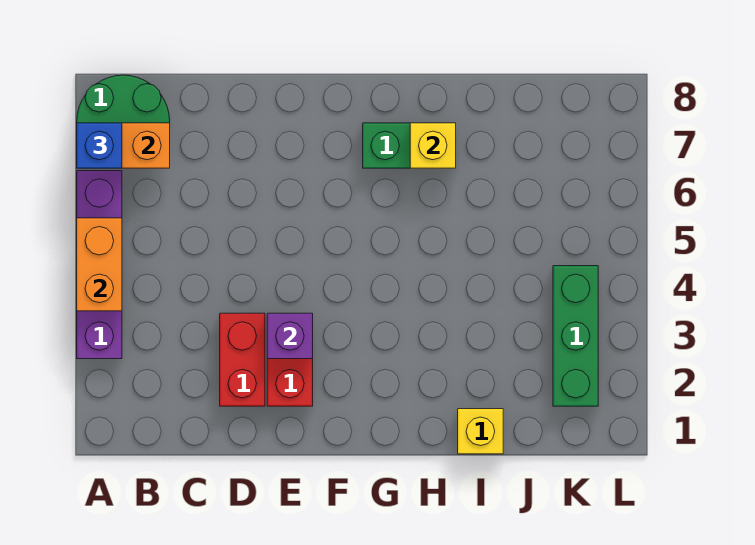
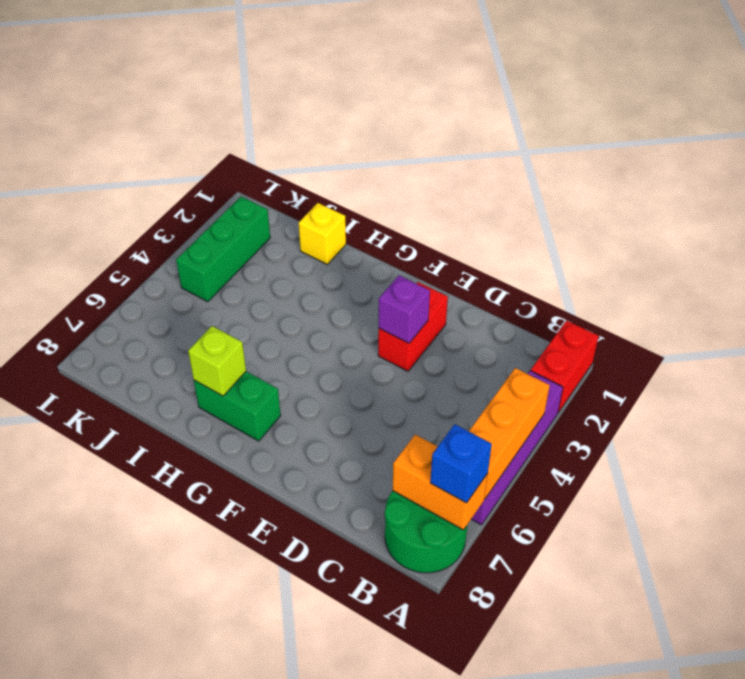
orange 1x2 brick [77,218,122,311] -> orange 1x3 brick [469,368,550,499]
red 1x2 brick [220,313,265,406] -> red 1x2 brick moved to [531,320,599,413]
yellow 1x1 brick [410,123,456,168] -> lime 1x1 brick [188,326,246,396]

